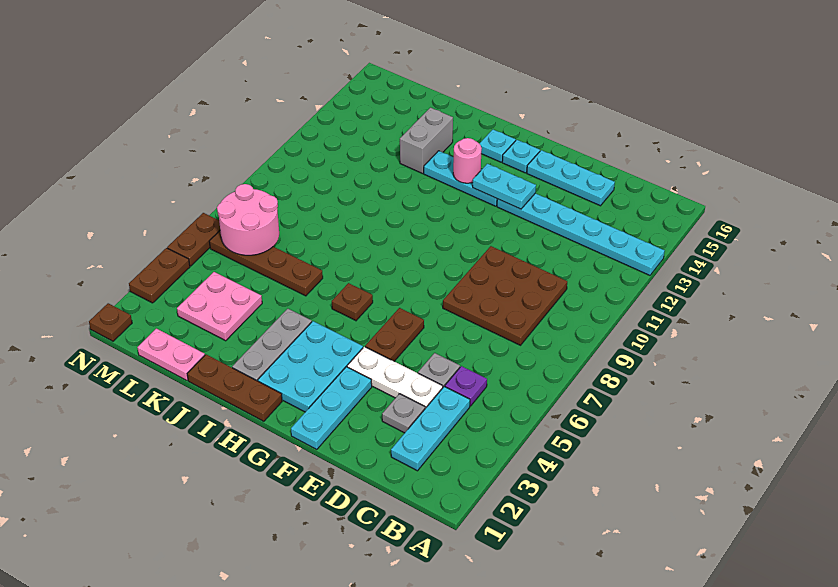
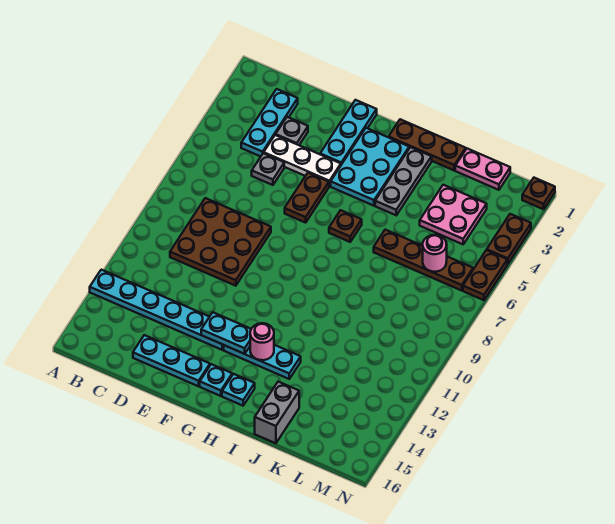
purple 1x1 plate [445,366,487,406] -> none
grey 1x2 brick [400,108,453,174] -> grey 1x2 brick moved to [255,382,299,443]
pink 2x2 round brick [217,184,279,255] -> pink 1x1 round brick [423,235,447,272]

